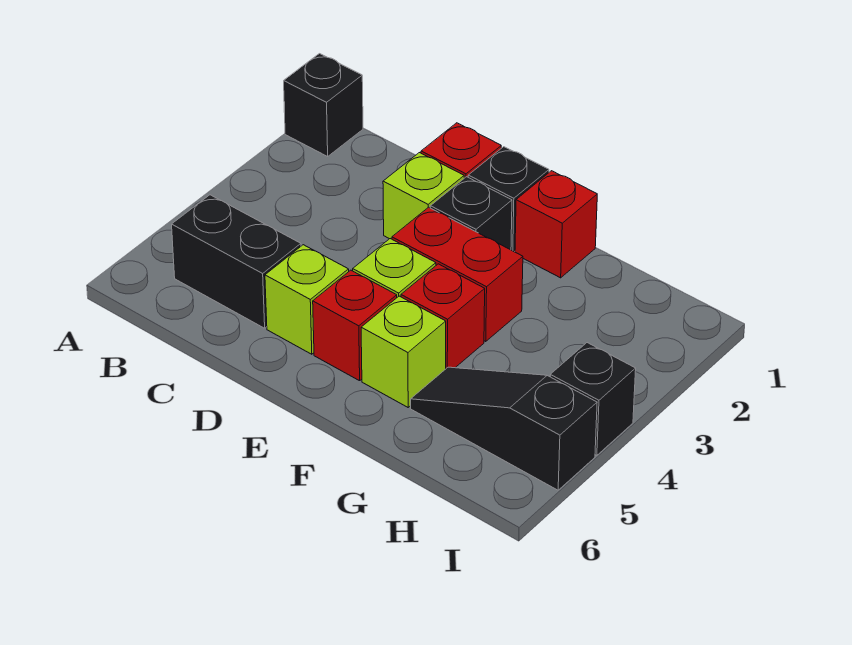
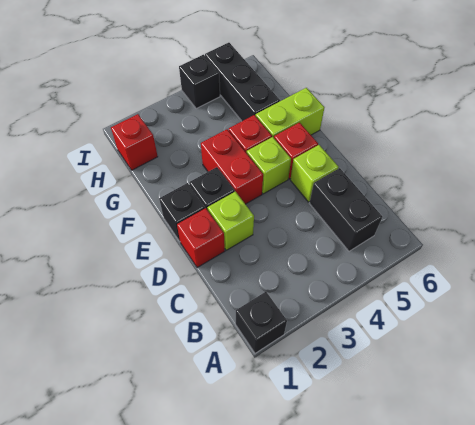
red 1x1 brick [515,171,597,278] -> red 1x1 brick moved to [111,114,158,170]
lime 1x1 brick [361,296,446,407] -> lime 1x2 brick [256,88,324,137]
black 1x3 slope [411,367,597,490] -> black 1x3 brick [205,43,280,121]

